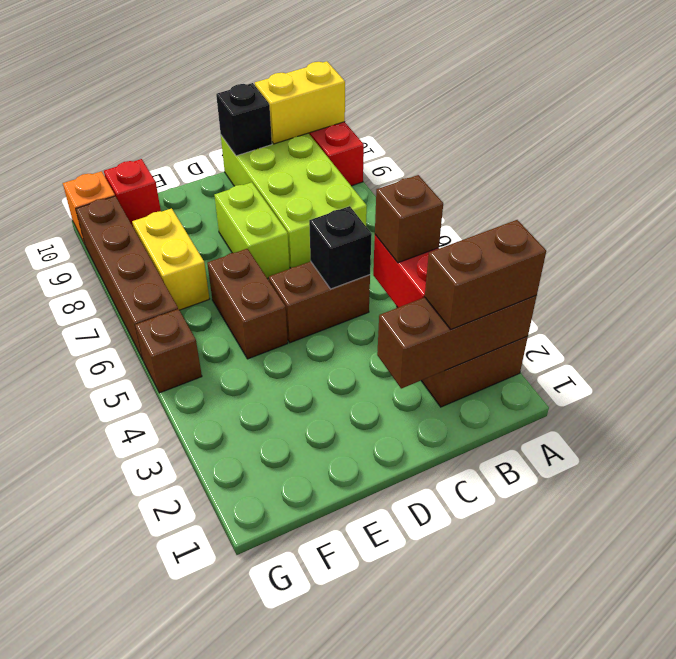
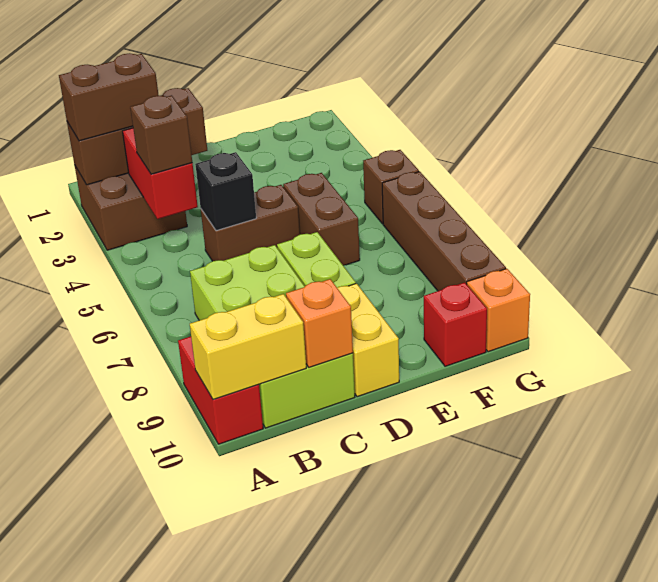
black 1x1 brick [216,83,272,156] -> orange 1x1 brick [286,279,353,367]
yellow 1x2 brick [132,208,209,310] -> yellow 1x2 brick moved to [338,283,399,397]

